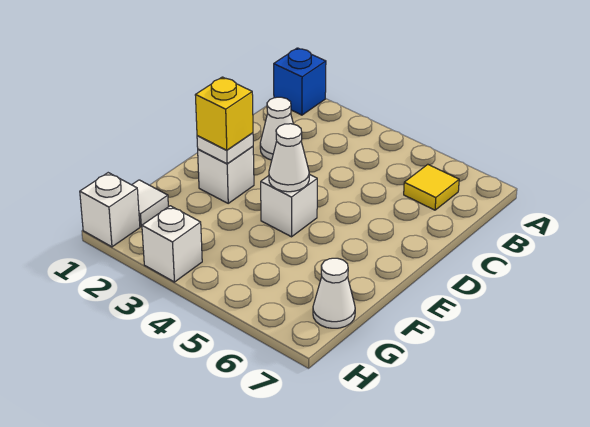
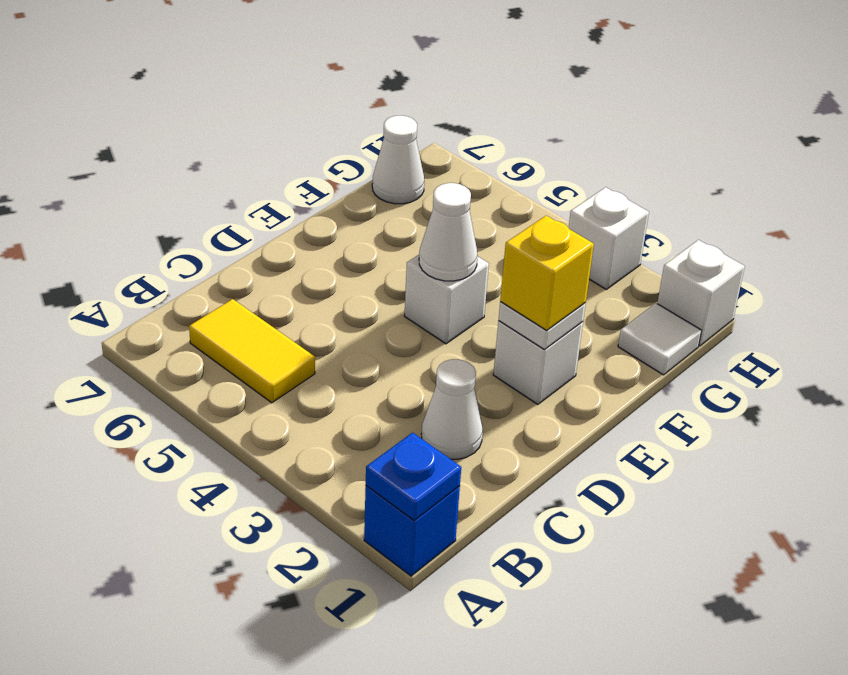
none -> blue 1x1 plate [366,433,461,521]
yellow 1x1 tile [404,164,459,210] -> yellow 1x2 tile [189,299,315,403]

